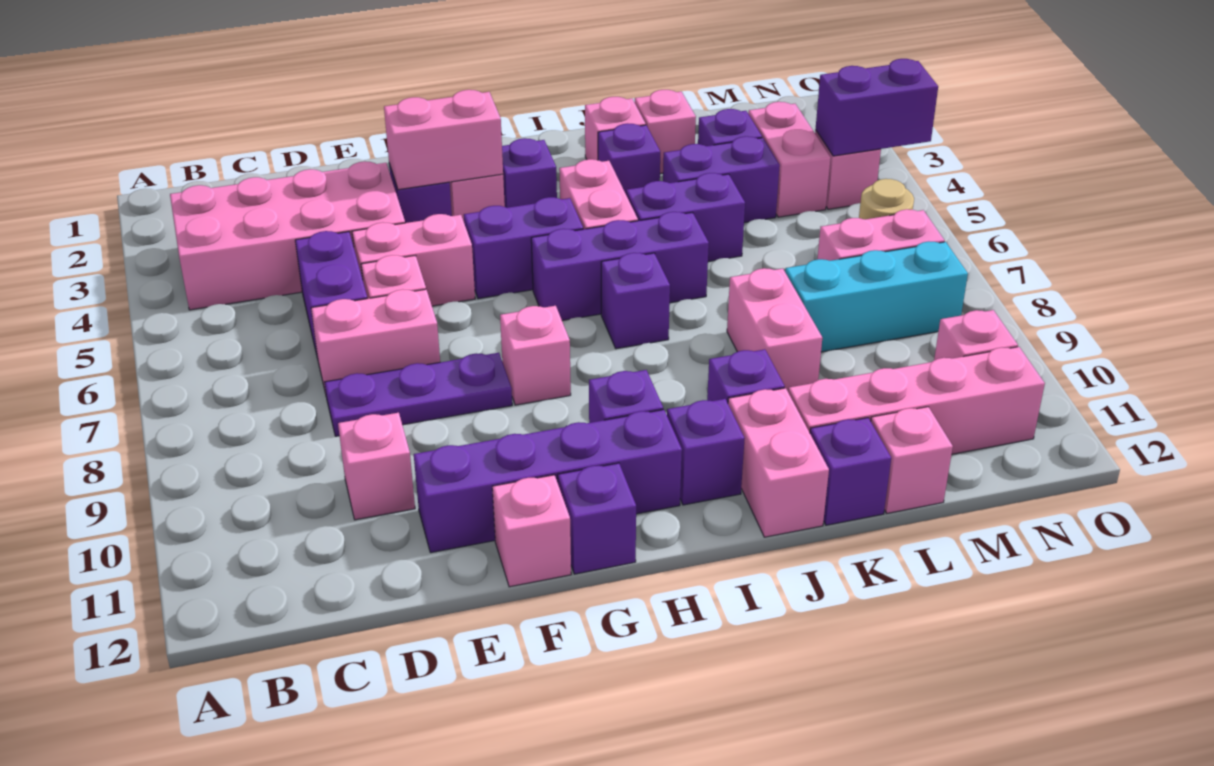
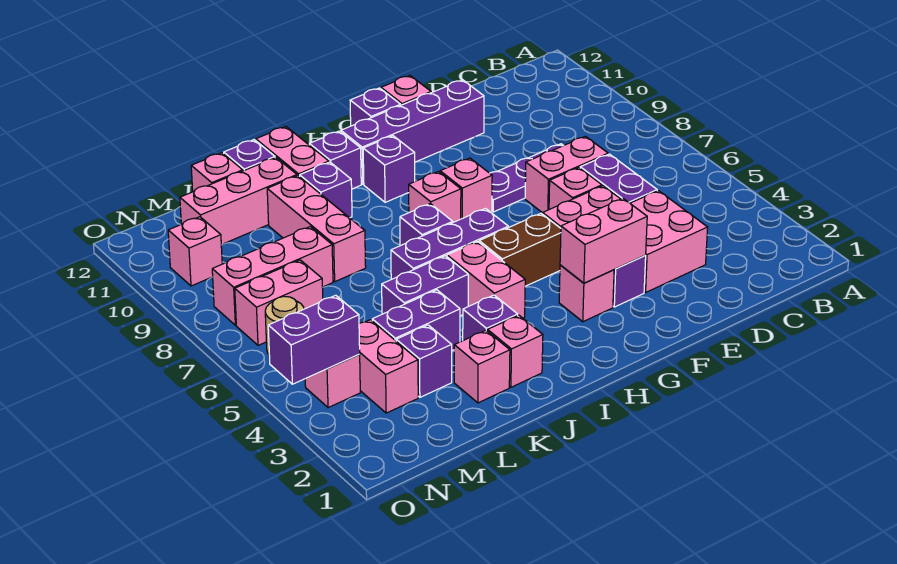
pink 2x4 brick [170,161,405,310] -> pink 2x2 brick [630,191,708,292]
pink 1x1 brick [338,413,415,520] -> pink 1x1 brick moved to [409,172,461,222]
purple 1x2 brick [464,197,583,299] -> brown 1x2 brick [479,213,561,286]
purple 1x1 brick [502,138,557,208] -> none
pink 1x2 brick [727,268,822,391] -> pink 1x3 brick [267,176,366,282]
pink 1x4 brick [788,347,1045,454] -> pink 1x3 brick [180,158,297,245]
cyan 1x3 brick [785,241,968,352] -> pink 1x3 brick [212,227,333,325]

